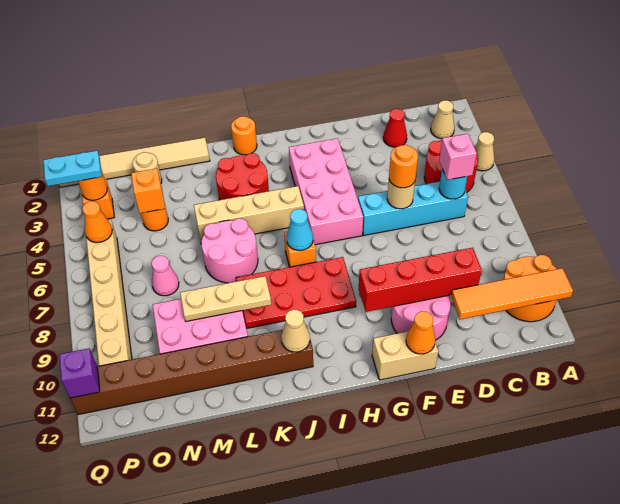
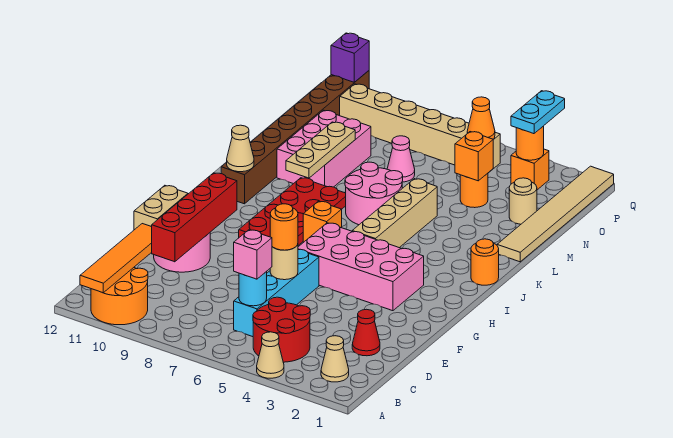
orange 1x1 cone [406,311,435,354] -> none
cyan 1x1 cone [286,209,313,251] -> none
red 2x2 round brick [216,153,269,200] -> none

